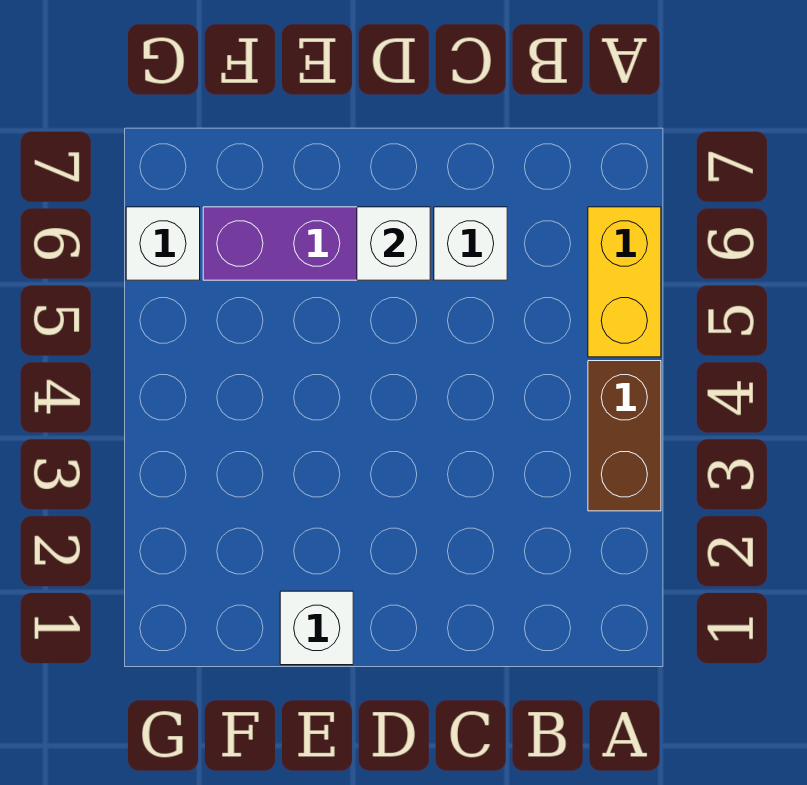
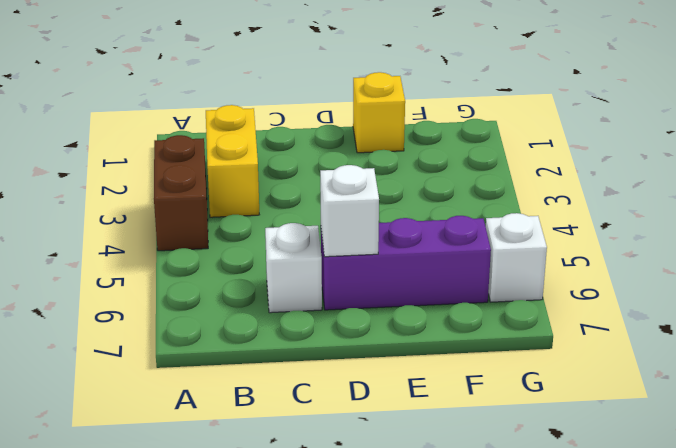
yellow 1x2 brick [588,207,661,357] -> yellow 1x2 brick moved to [206,105,259,217]
white 1x1 brick [280,591,353,665] -> yellow 1x1 brick [353,72,405,153]

